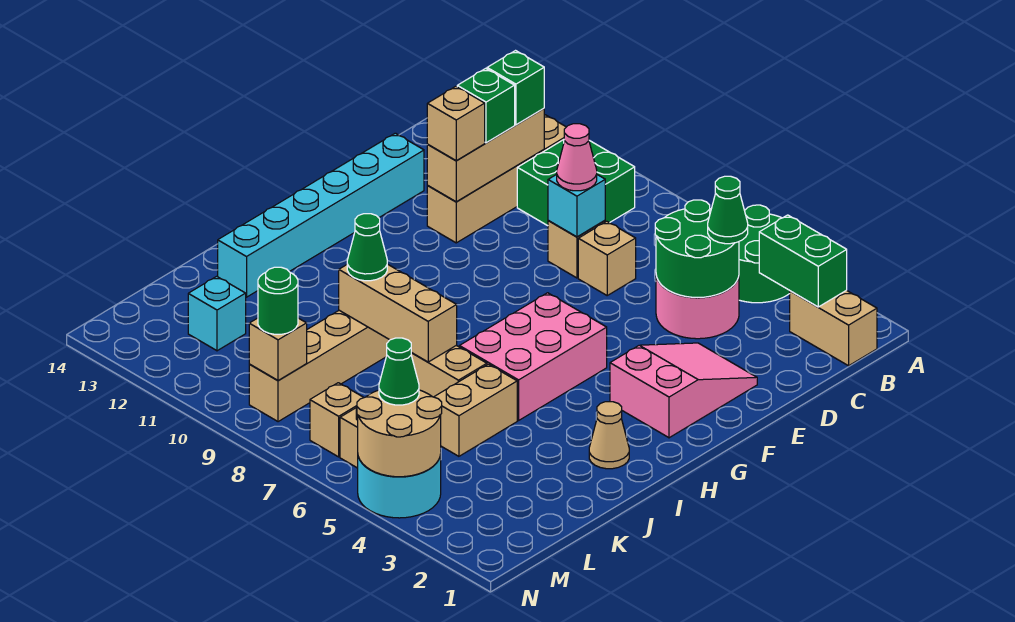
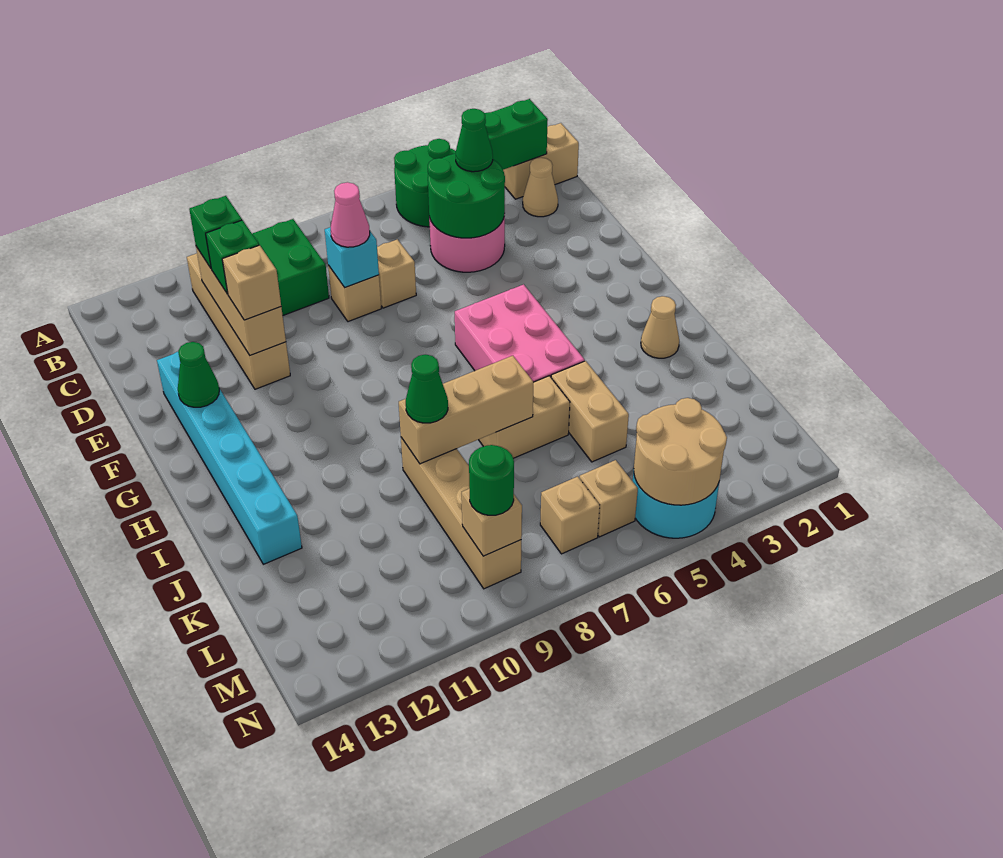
none -> tan 1x1 cone [523,158,558,217]
pink 2x3 slope [610,343,757,438] -> none
cyan 1x1 brick [188,276,246,351] -> none
green 1x1 cone [379,338,419,405] -> green 1x1 cone moved to [178,342,219,407]

